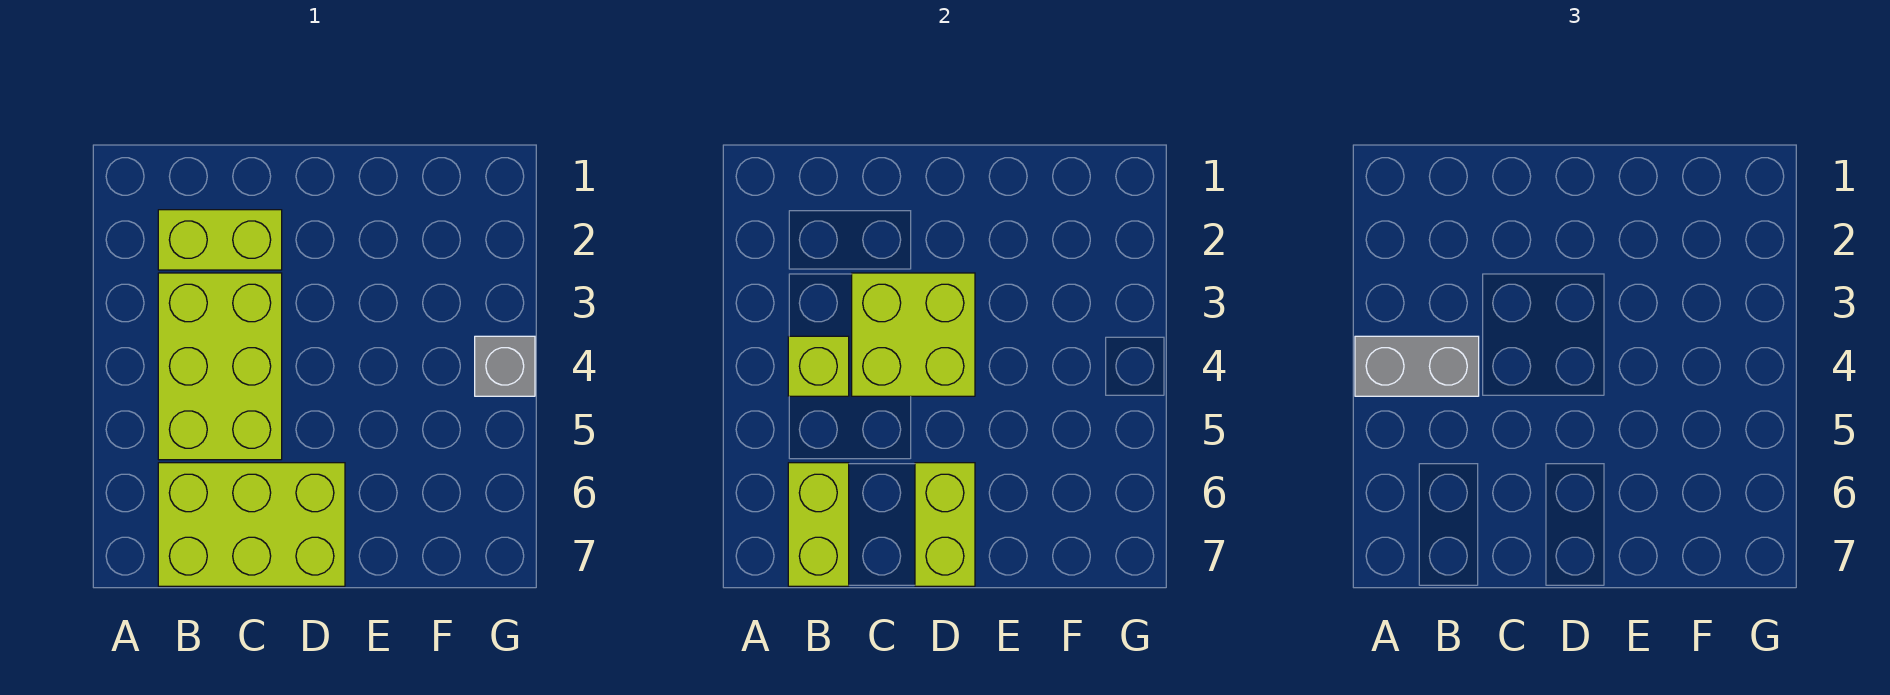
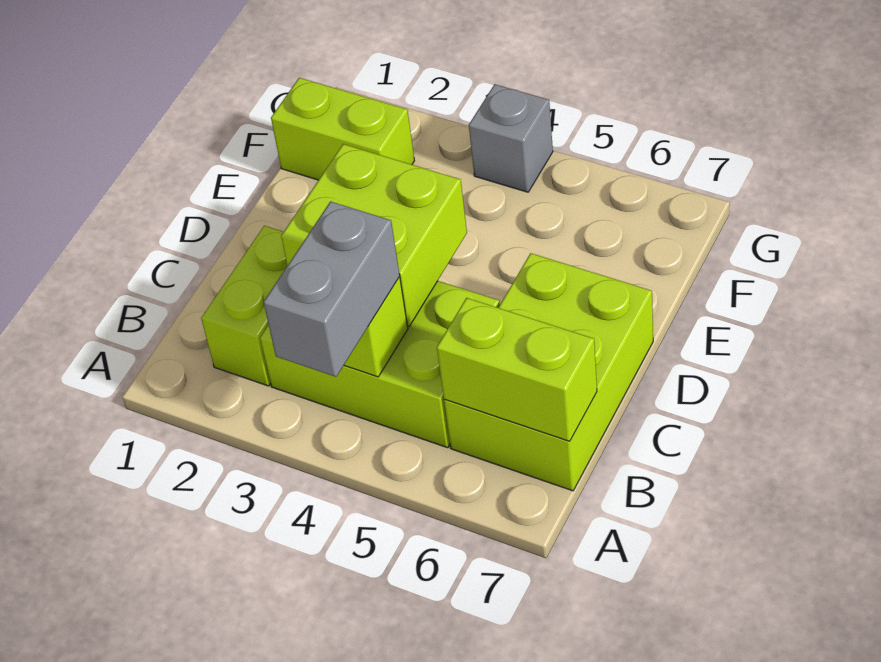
lime 1x2 brick [915,463,975,586] -> lime 1x2 brick moved to [271,78,415,180]

